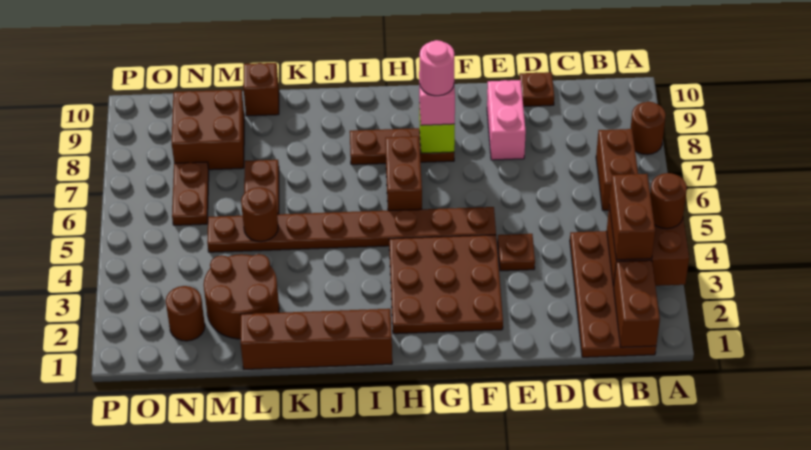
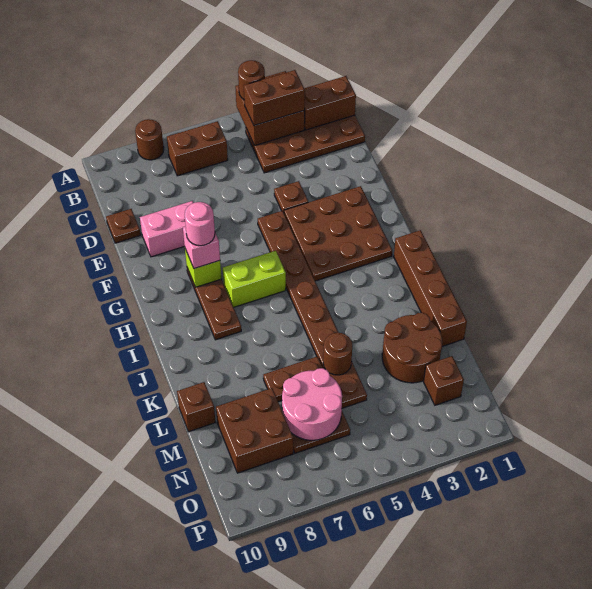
brown 1x2 brick [385,136,422,211] -> lime 1x2 brick [223,251,286,307]
none -> pink 2x2 round brick [282,368,342,440]
brown 1x1 round brick [166,286,205,341] -> brown 1x1 brick [424,356,464,405]

